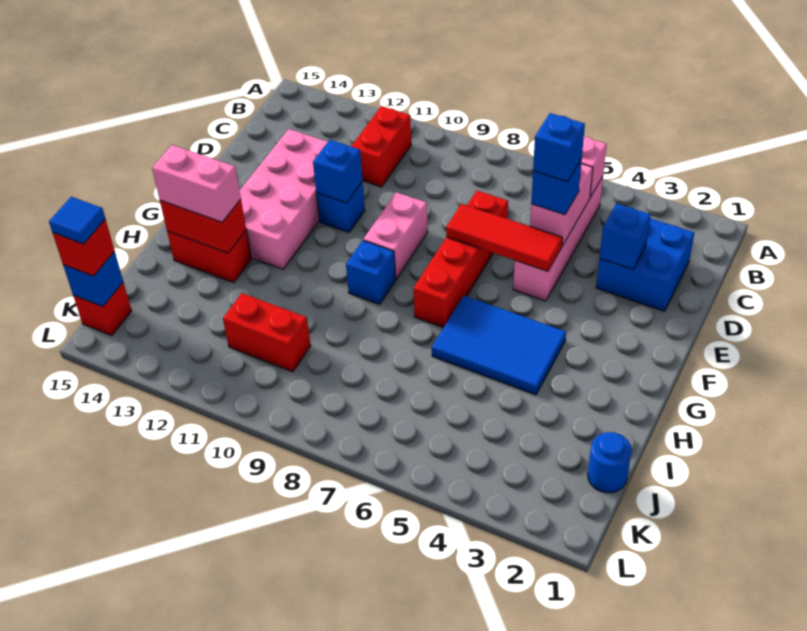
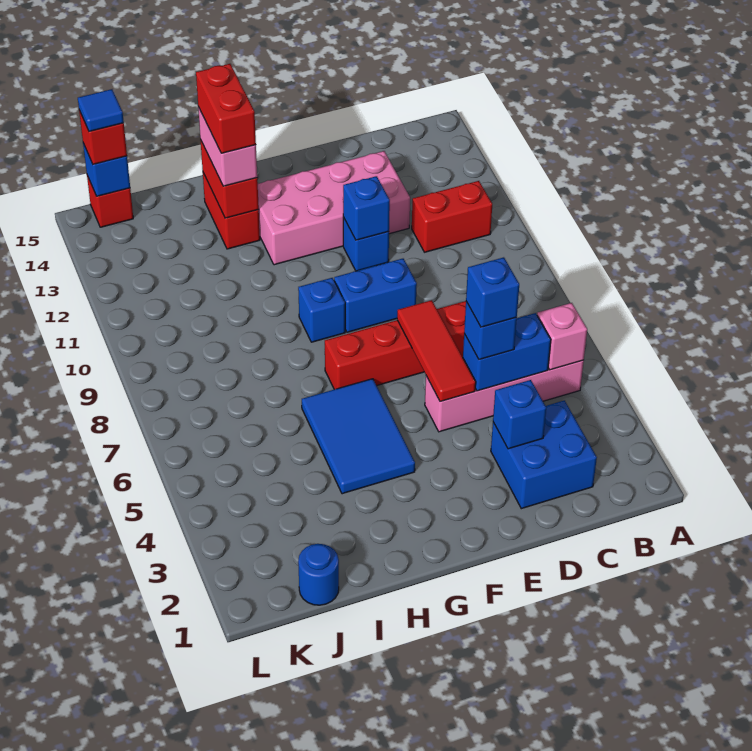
pink 1x2 brick [530,164,593,246] -> blue 1x2 brick [463,313,551,391]
pink 1x2 brick [363,192,428,279] -> blue 1x2 brick [334,259,417,332]
red 1x2 brick [223,293,311,372] -> red 1x2 brick moved to [196,64,256,153]

